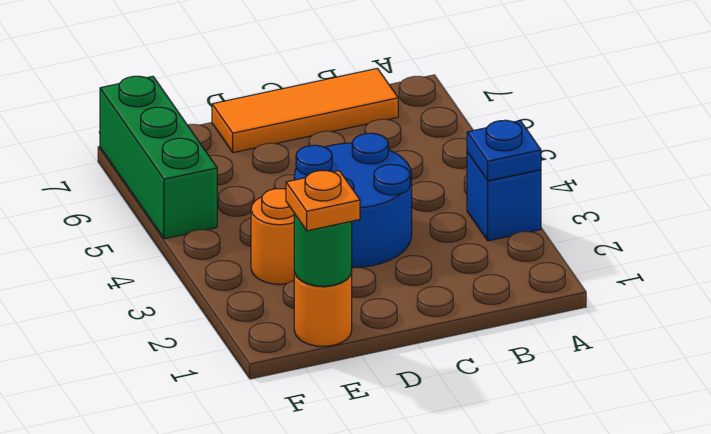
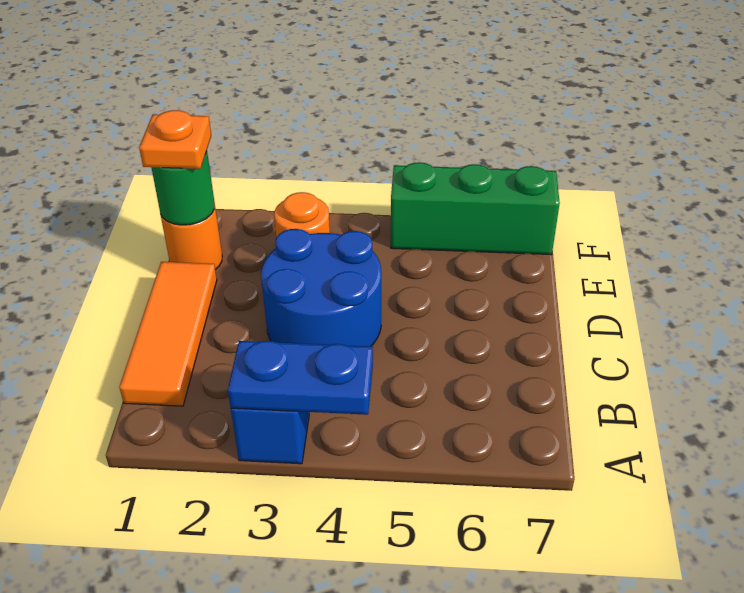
blue 1x1 plate [467,120,541,181] -> blue 1x2 plate [228,341,373,415]
orange 1x3 tile [212,68,398,153] -> orange 1x3 tile moved to [119,262,217,406]

